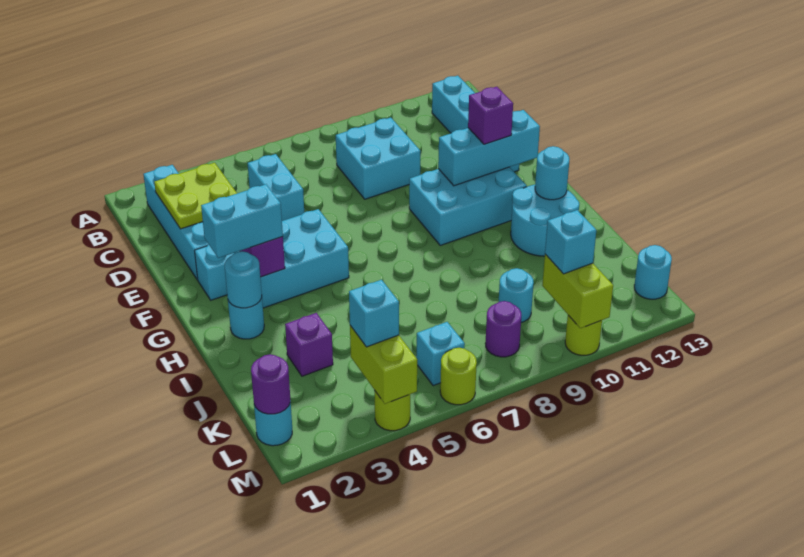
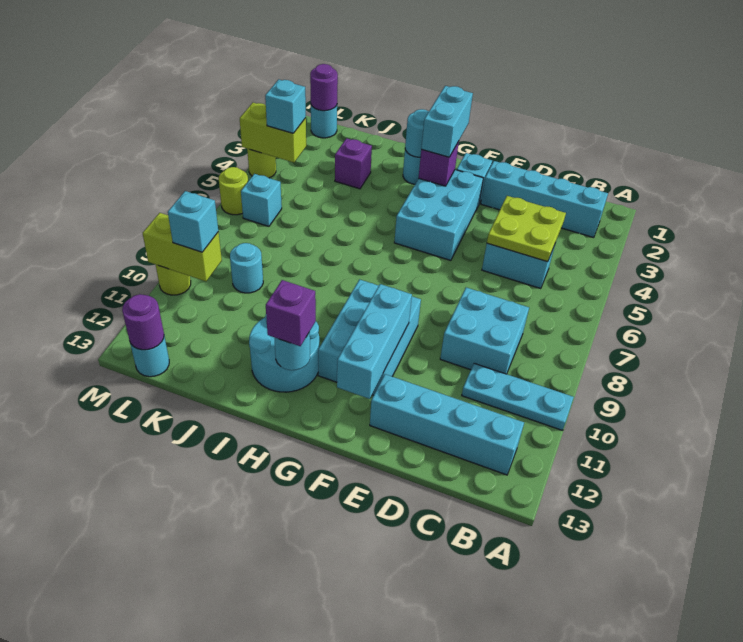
none -> cyan 1x3 plate [462,363,574,430]
lime 2x2 plate [154,163,237,229] -> lime 2x2 plate moved to [487,196,566,262]
purple 1x1 brick [468,87,513,144] -> purple 1x1 brick moved to [266,280,316,346]
purple 1x1 round brick [485,301,521,357] -> purple 1x1 round brick moved to [122,294,164,350]

